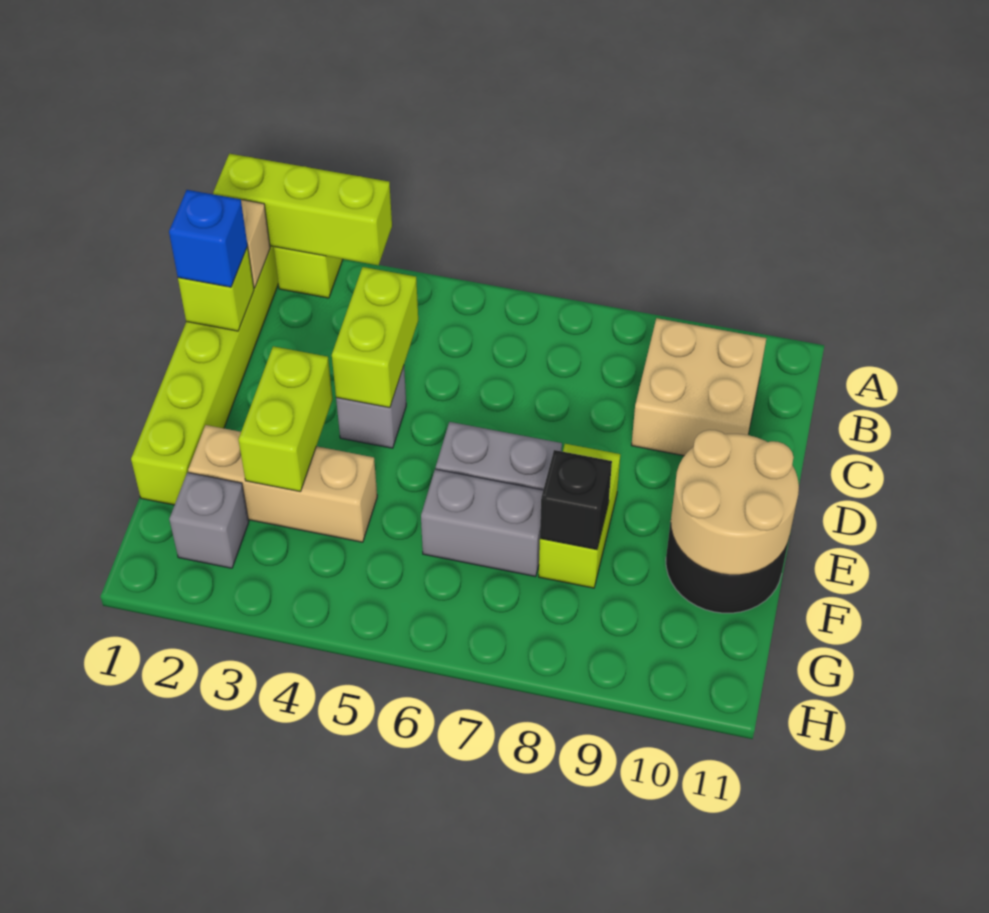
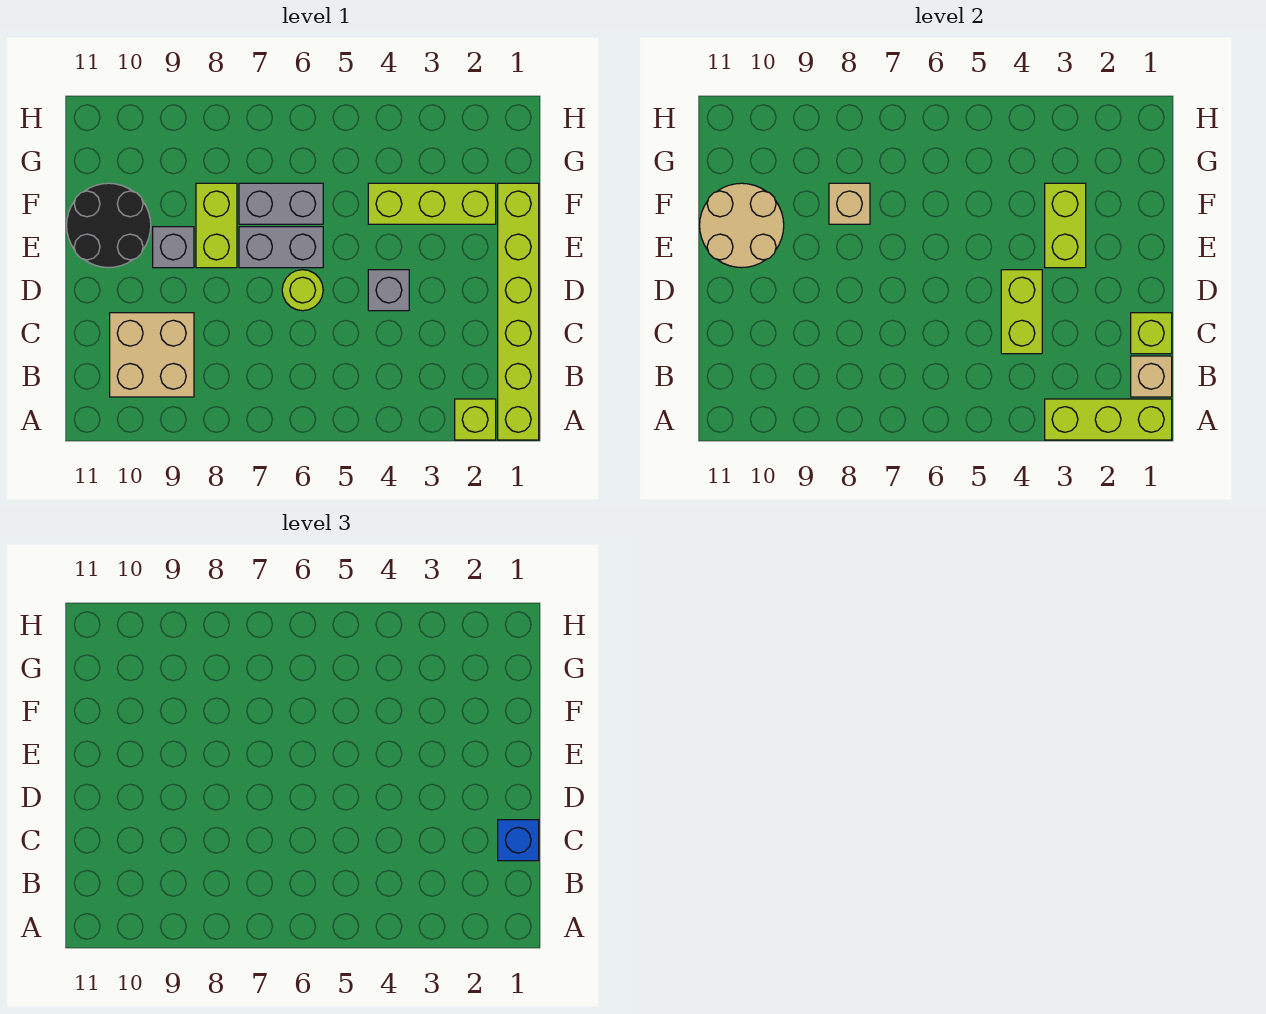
none -> lime 1x1 round brick [282,270,323,311]
tan 1x3 brick [188,425,377,542] -> lime 1x3 brick [368,183,496,224]
black 1x1 brick [540,450,612,550] -> tan 1x1 brick [829,183,870,224]
grey 1x1 brick [169,472,249,568] -> grey 1x1 brick moved to [153,227,194,268]

